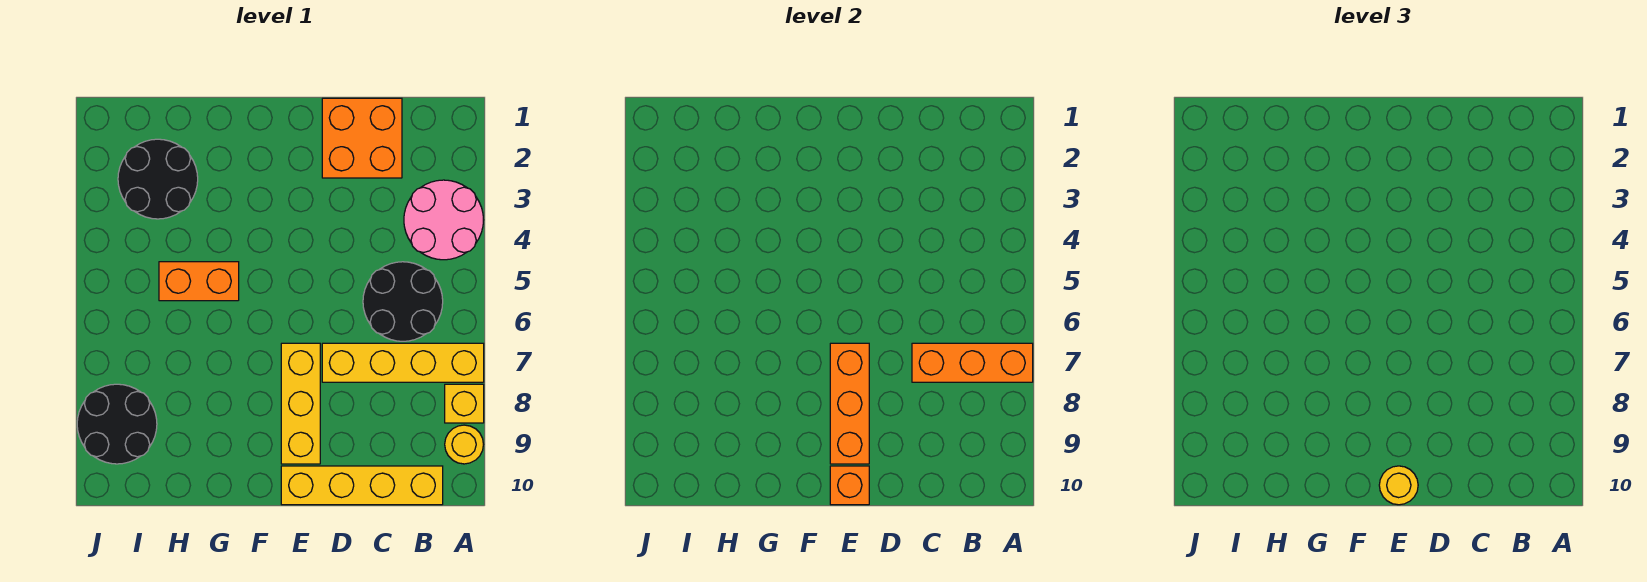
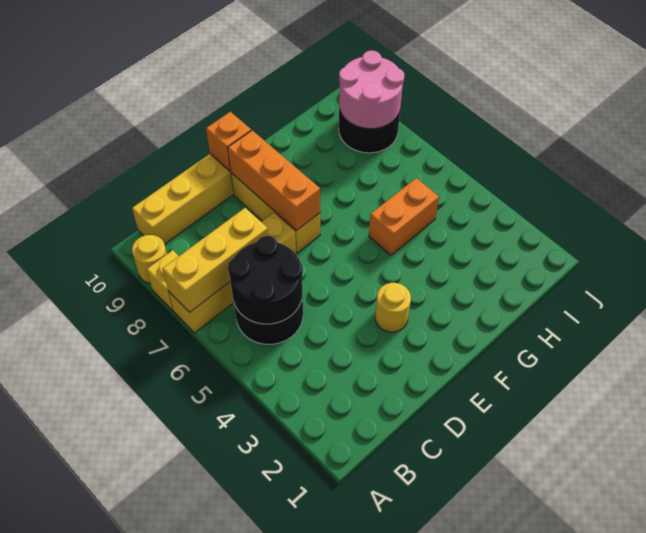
pink 2x2 round brick [404,180,483,260] -> pink 2x2 round brick moved to [339,51,404,129]
orange 1x3 brick [912,343,1033,382] -> yellow 1x3 brick [162,208,268,312]
orange 2x2 brick [322,98,402,178] -> none
yellow 1x1 round brick [1379,466,1418,505] -> yellow 1x1 round brick moved to [375,283,411,332]
black 2x2 round brick [118,139,198,219] -> black 2x2 round brick moved to [228,236,303,324]

